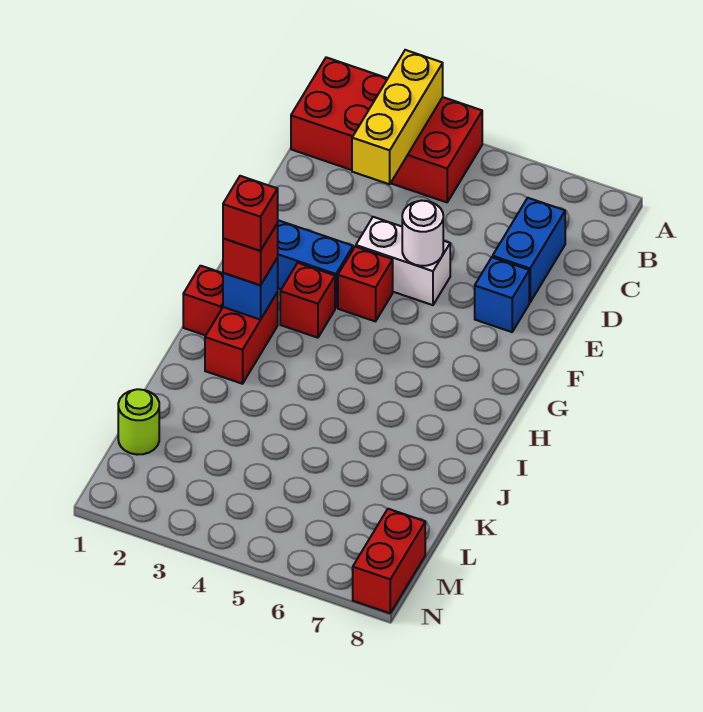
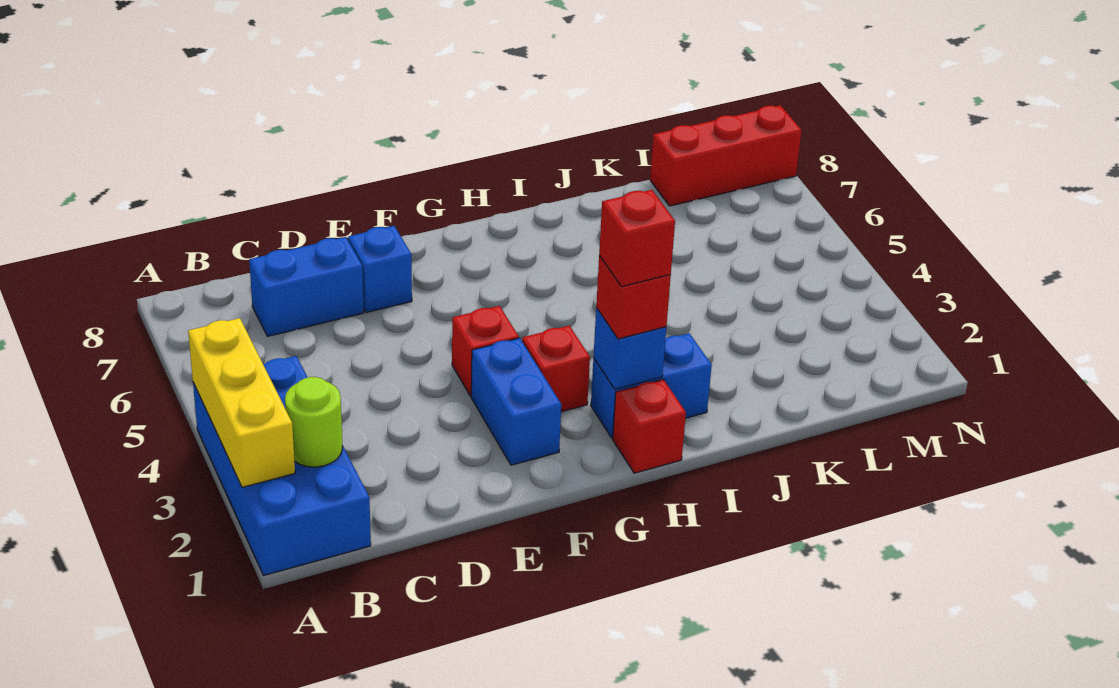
red 2x4 brick [291,57,482,202] -> blue 2x4 brick [193,356,371,576]
yellow 1x3 brick [352,50,443,184] -> yellow 1x3 brick turned to [188,318,295,487]
white 1x2 brick [356,217,450,305] -> none
white 1x1 round brick [402,201,443,266] -> none
red 1x2 brick [205,292,278,384] -> blue 1x2 brick [591,333,712,438]
lime 1x1 round brick [118,389,159,455] -> lime 1x1 round brick moved to [285,377,342,467]
red 1x2 brick [353,509,425,613] -> red 1x3 brick [650,105,802,206]

